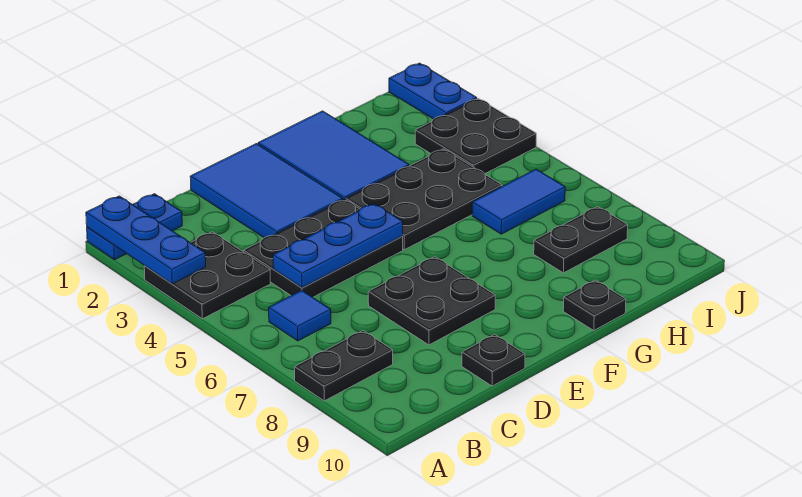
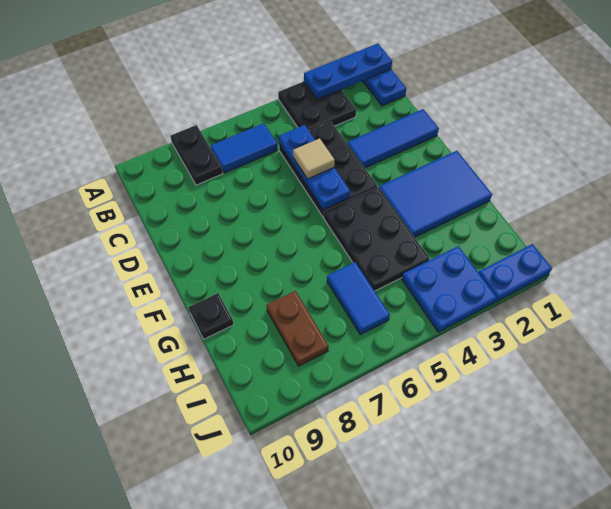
blue 1x1 tile [269,290,331,341] -> blue 1x2 tile [211,123,277,173]
blue 2x3 tile [190,144,343,238] -> blue 1x3 tile [347,109,439,168]
none -> tan 1x1 tile [293,138,335,179]
black 2x2 plate [368,257,495,345] -> none
black 1x1 plate [462,334,525,386] -> none
black 1x2 plate [534,207,628,273] -> brown 1x2 plate [266,291,329,366]
black 2x2 plate [415,98,536,173] -> blue 2x2 plate [402,246,497,332]

